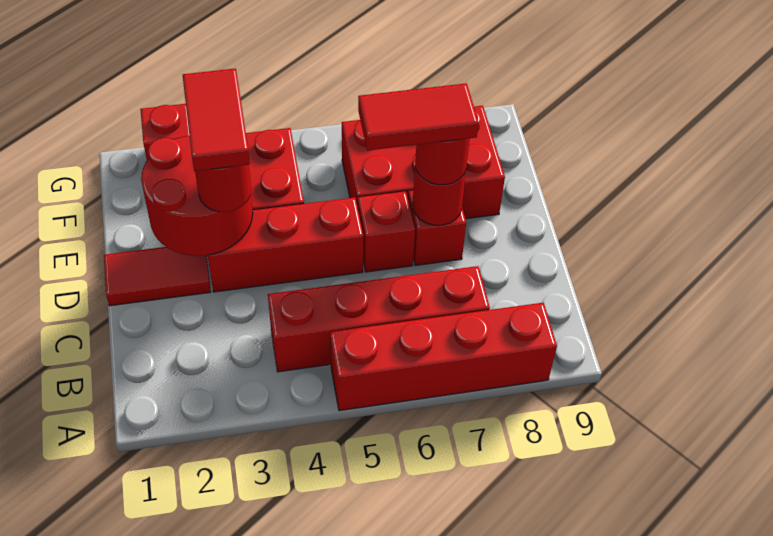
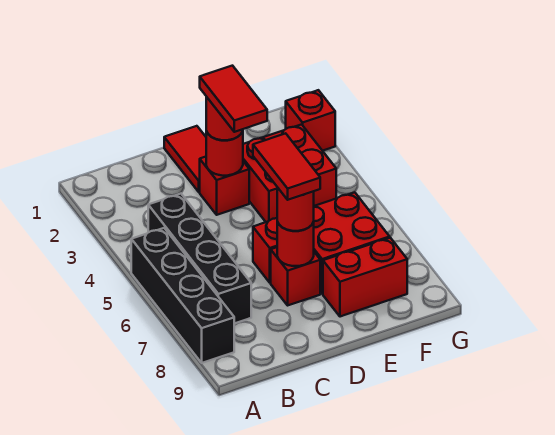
red 1x4 brick [330,303,557,411] -> black 1x4 brick [131,228,234,363]
red 1x4 brick [268,266,490,372] -> black 1x4 brick [148,194,251,324]
red 2x2 round brick [141,136,253,256] -> red 1x1 round brick [206,131,243,176]
red 1x3 brick [207,197,363,292] -> red 1x1 brick [200,157,249,215]
red 1x2 tile [183,68,250,171] -> red 1x2 tile turned to [200,66,267,132]

